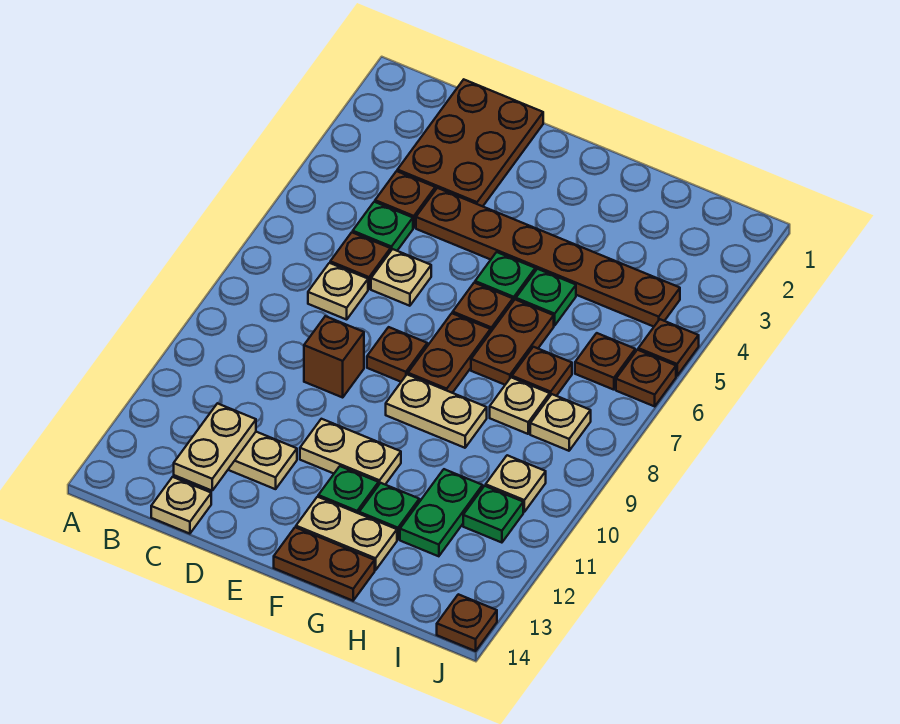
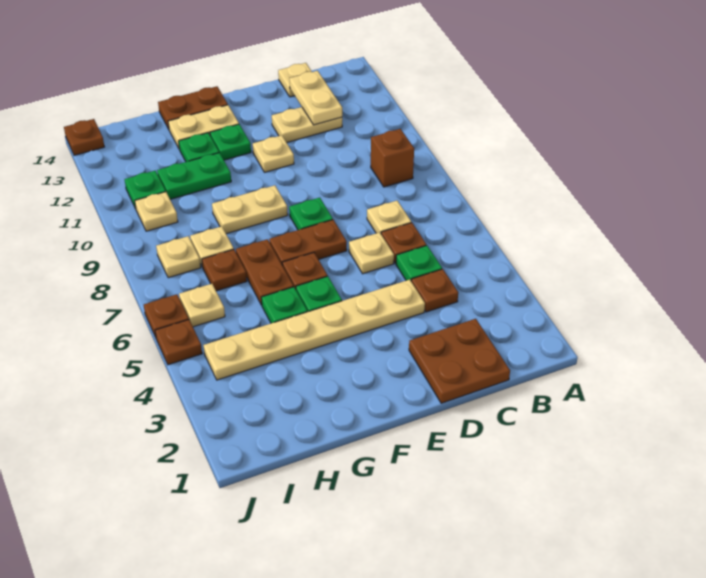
brown 2x3 plate [397,80,543,206] -> brown 2x2 plate [409,319,510,403]
brown 1x6 plate [416,188,680,327] -> tan 1x6 plate [204,280,425,380]
brown 1x1 brick [304,316,364,397] -> brown 1x1 brick moved to [371,129,414,187]
brown 1x1 plate [367,327,427,382] -> green 1x1 plate [289,198,333,230]
tan 1x2 plate [300,419,401,484] -> tan 1x1 plate [253,135,294,172]
brown 1x2 plate [408,313,491,393] -> brown 1x2 plate turned to [269,220,347,264]
green 1x2 plate [400,469,483,556] -> green 1x2 plate turned to [157,153,231,199]
brown 1x1 plate [575,333,635,390] -> tan 1x1 plate [179,284,225,327]

